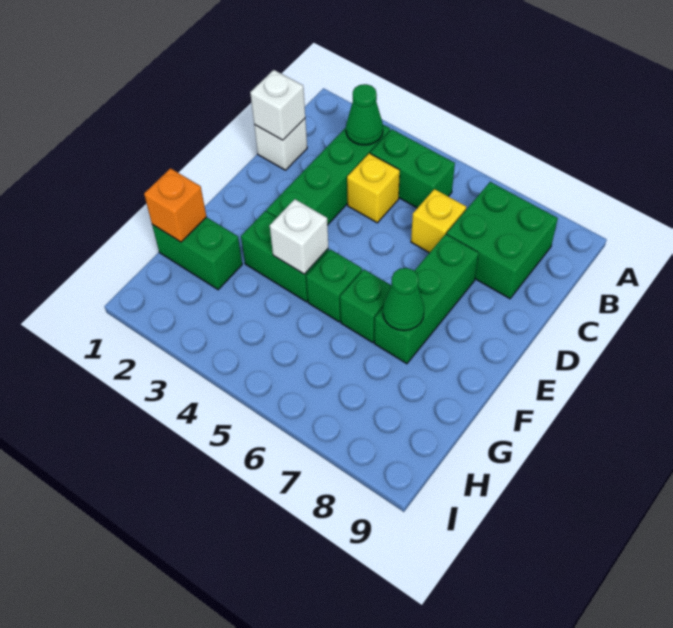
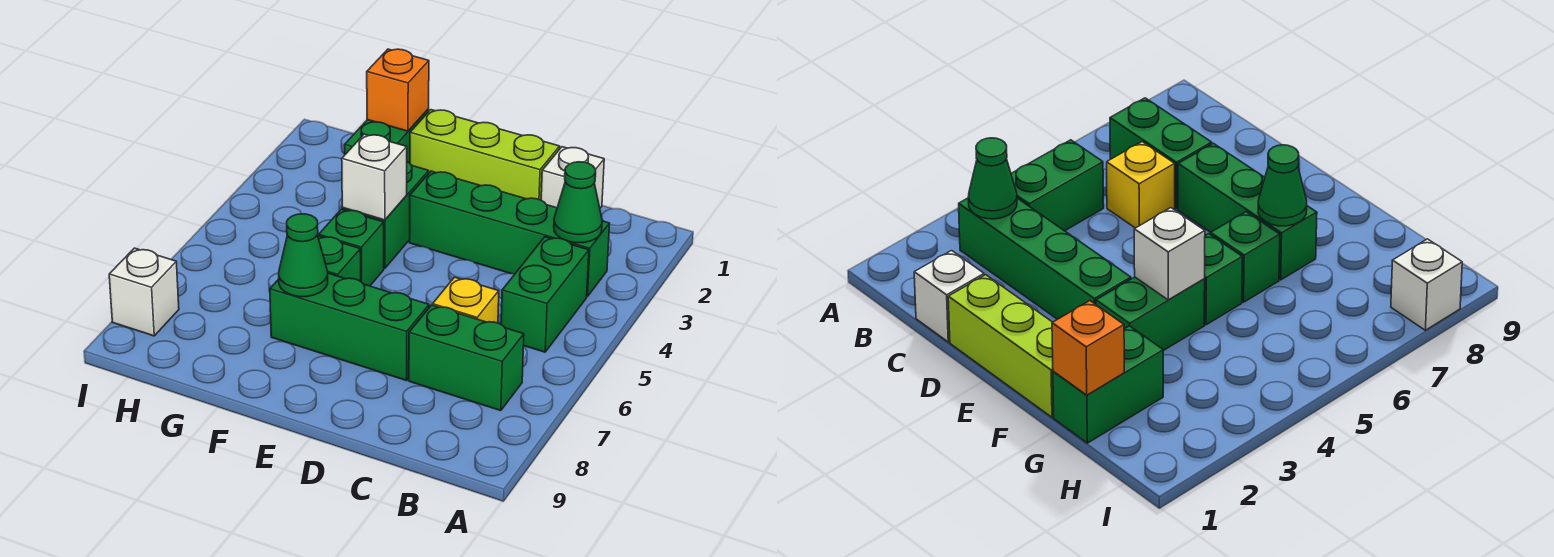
green 2x2 brick [447,182,558,299] -> green 1x2 brick [409,305,524,411]
white 1x1 brick [250,70,305,140] -> white 1x1 brick moved to [109,248,179,336]
yellow 1x1 brick [347,153,400,223] -> none
none -> lime 1x3 brick [410,110,560,200]

